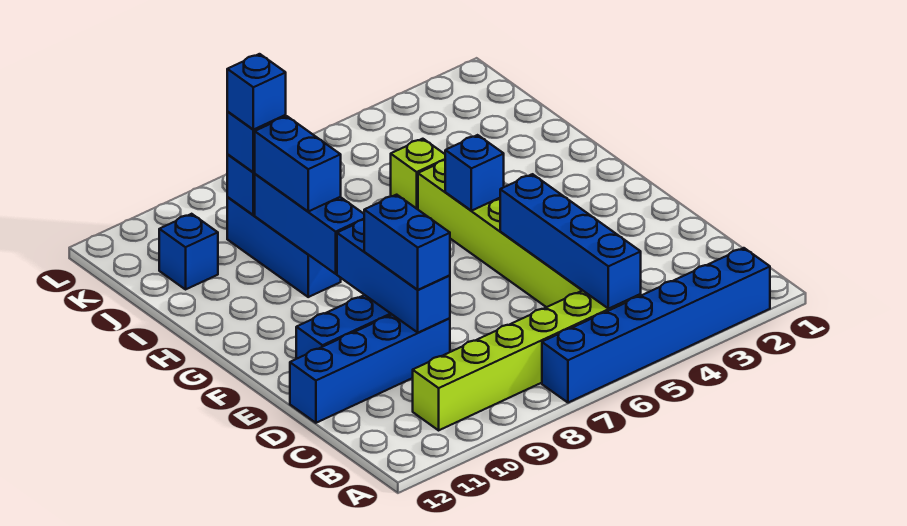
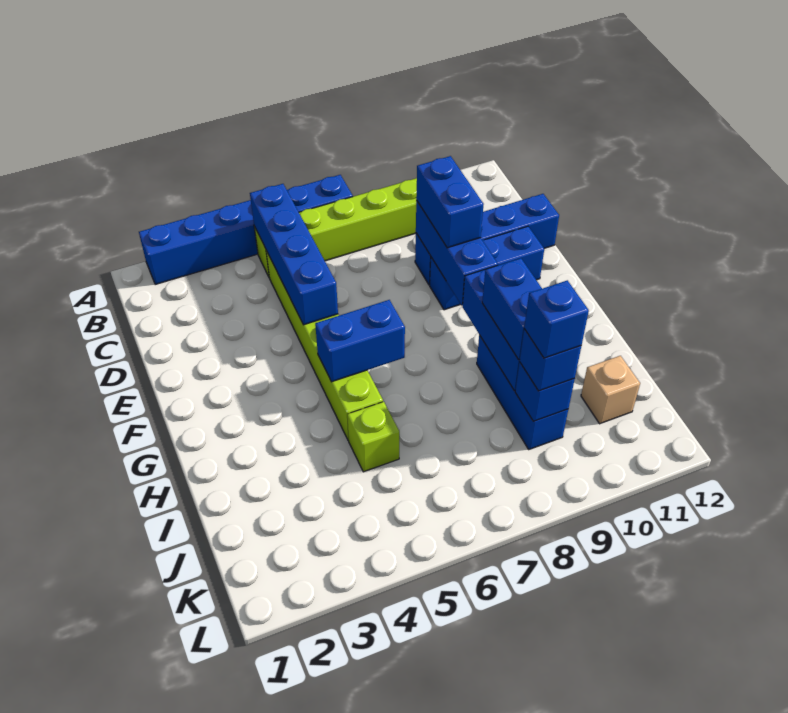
blue 1x1 brick [445,135,504,211] -> blue 1x2 brick [315,300,405,382]
blue 1x1 brick [159,214,218,289] -> tan 1x1 brick [581,356,640,424]

